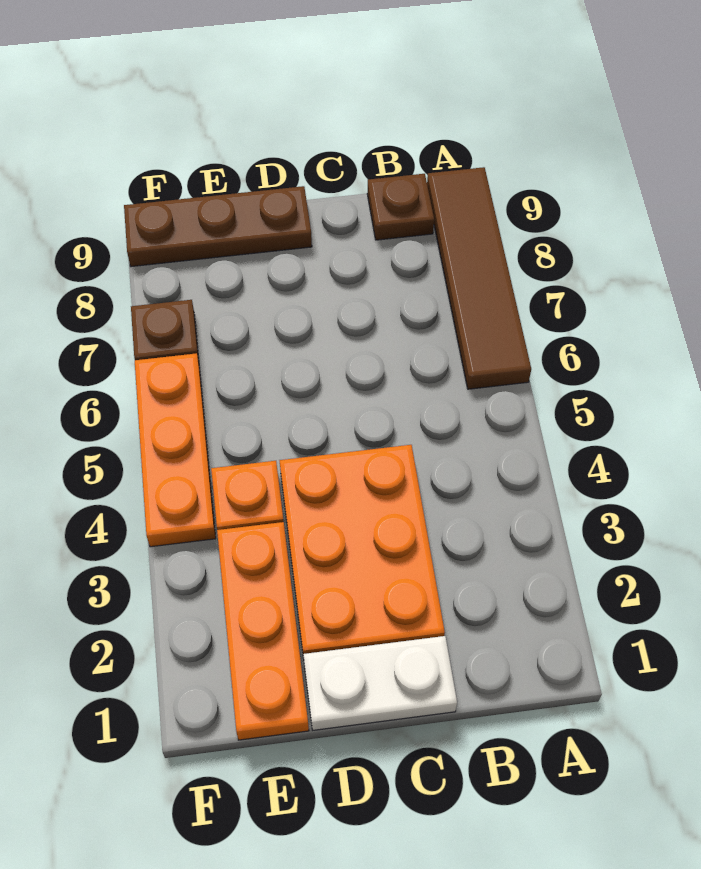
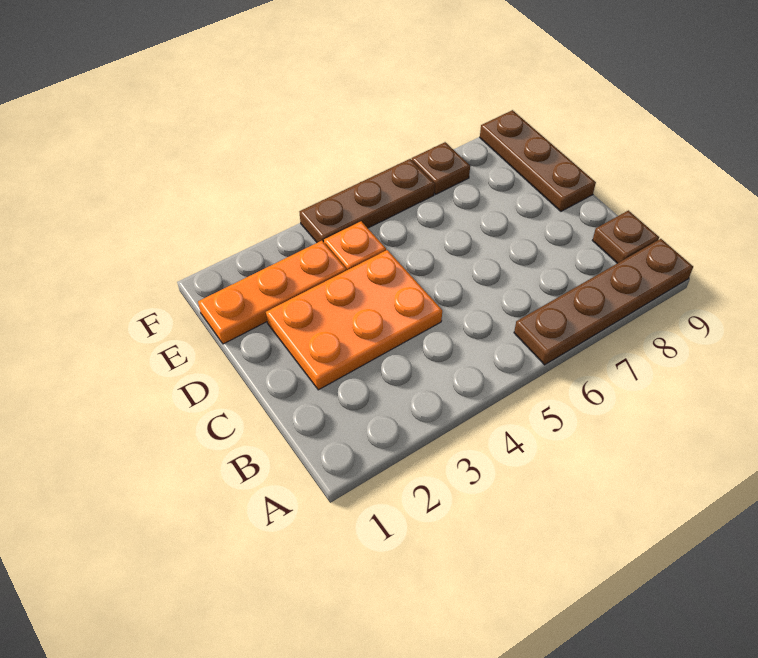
brown 1x4 tile [427,167,531,389] -> brown 1x4 plate [514,239,693,365]
white 1x2 plate [303,636,457,730] -> none
orange 1x3 plate [135,353,216,547] -> brown 1x3 plate [300,159,435,243]

